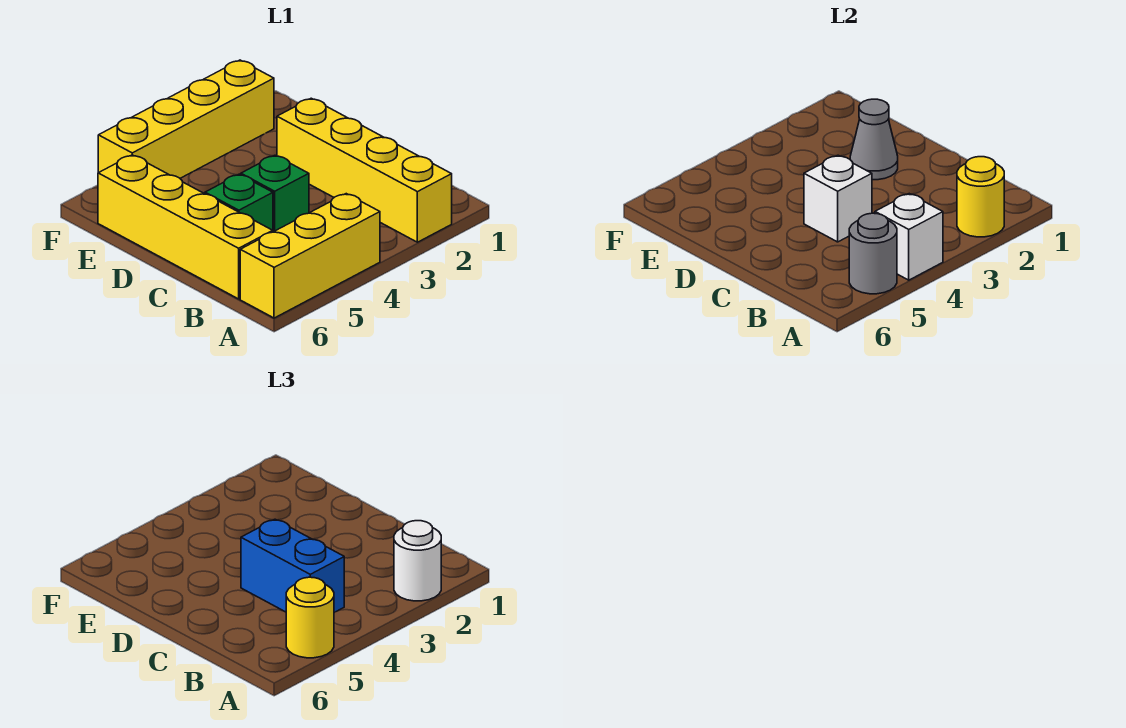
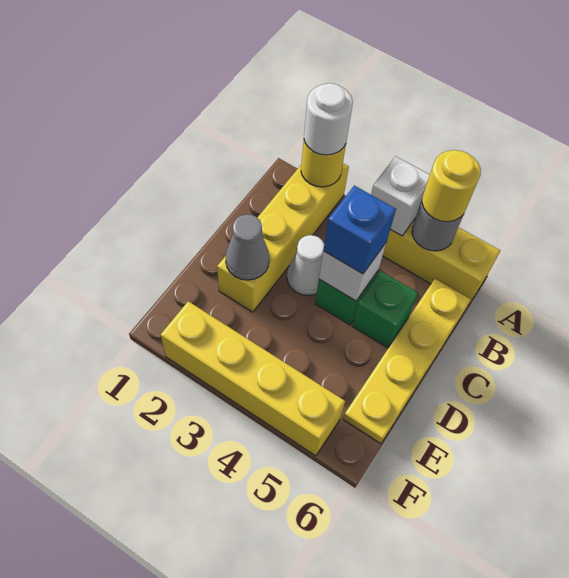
blue 1x2 brick [241,519,344,613] -> blue 1x1 brick [323,186,396,274]
yellow 1x4 brick [98,155,273,299] -> yellow 1x4 plate [343,279,471,444]
none -> white 1x1 cone [287,235,324,296]

